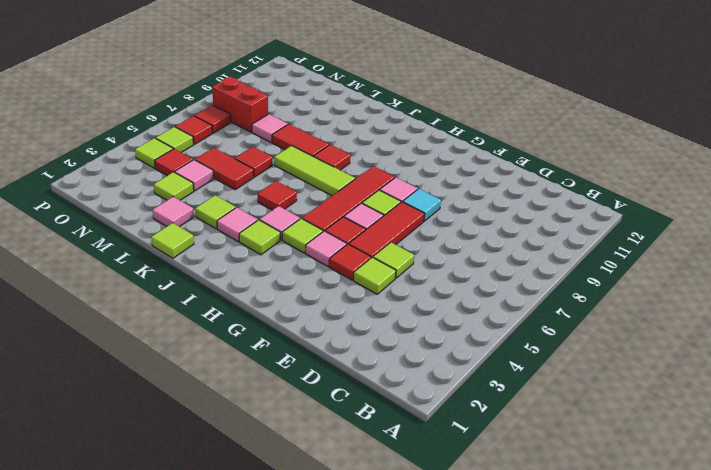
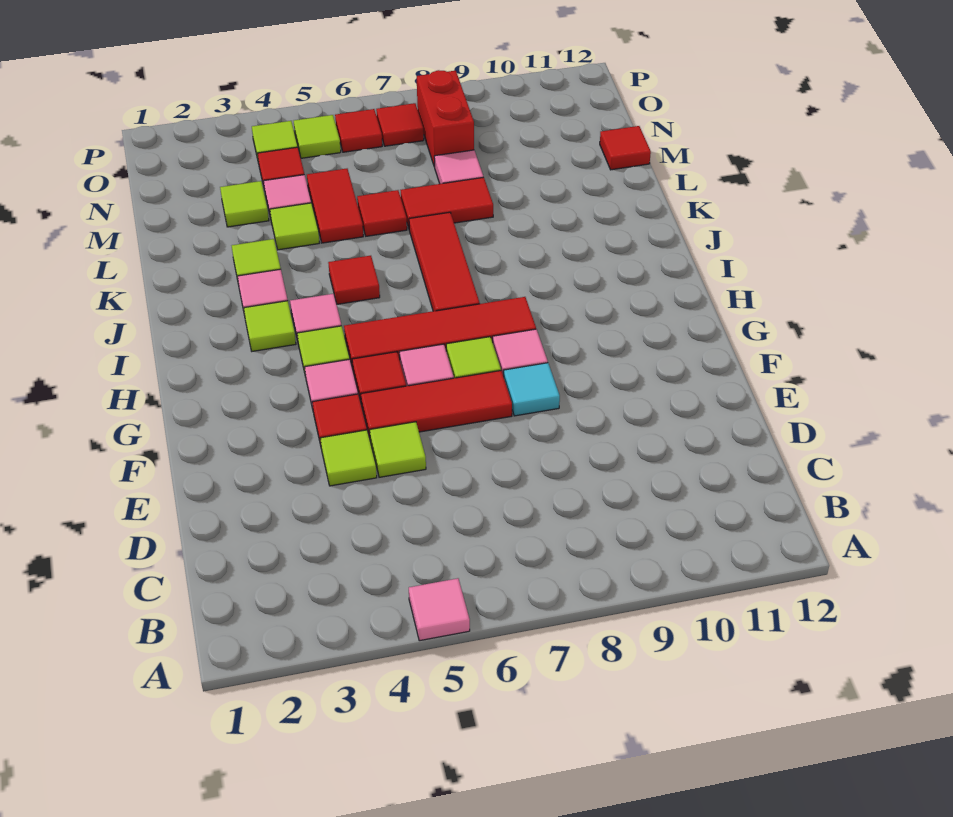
lime 1x3 tile [274,146,355,196] -> red 1x3 tile [409,212,480,311]
red 1x1 tile [314,145,350,170] -> red 1x1 tile moved to [600,126,651,170]
lime 1x1 tile [151,223,194,258] -> lime 1x1 tile moved to [270,203,319,250]
red 1x2 tile [272,124,329,156] -> red 1x2 tile turned to [401,177,493,228]
pink 1x1 tile [153,197,194,227] -> pink 1x1 tile moved to [409,578,470,641]

